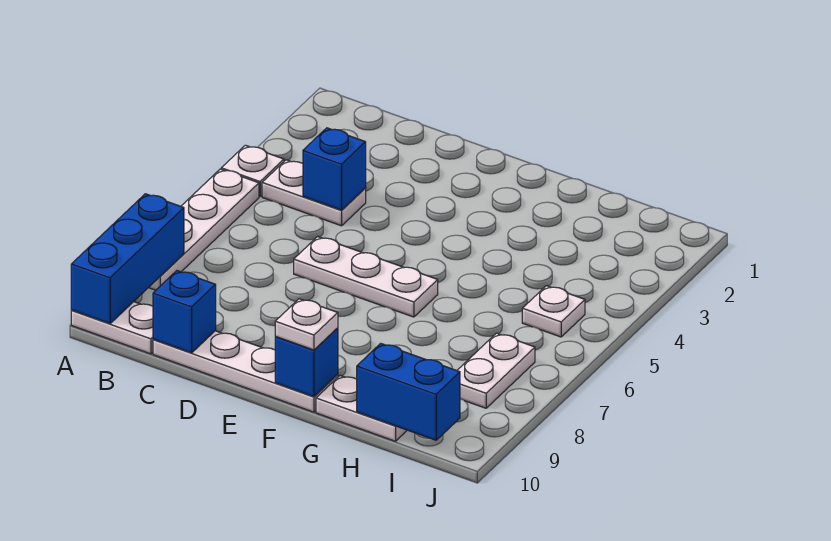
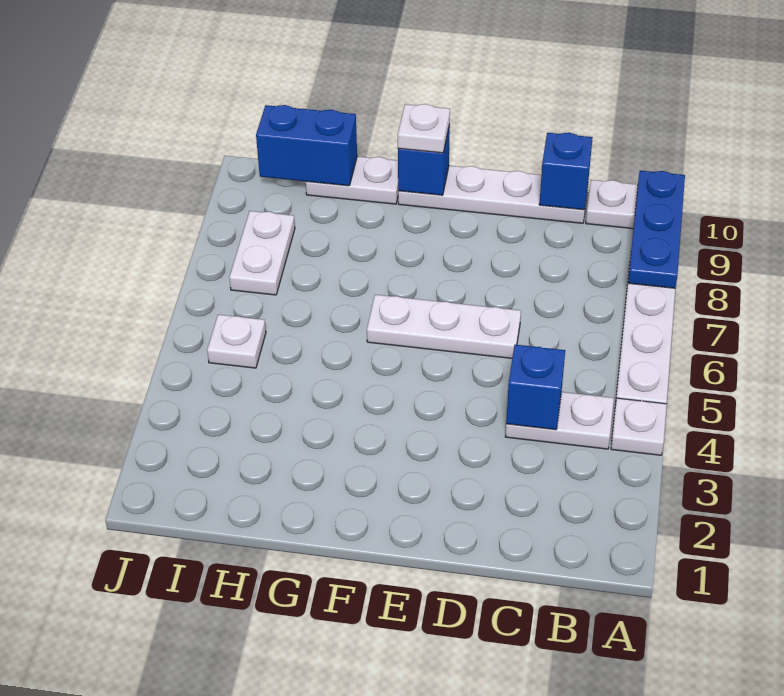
blue 1x3 brick [71,194,184,324] -> blue 1x3 plate [628,171,685,288]

